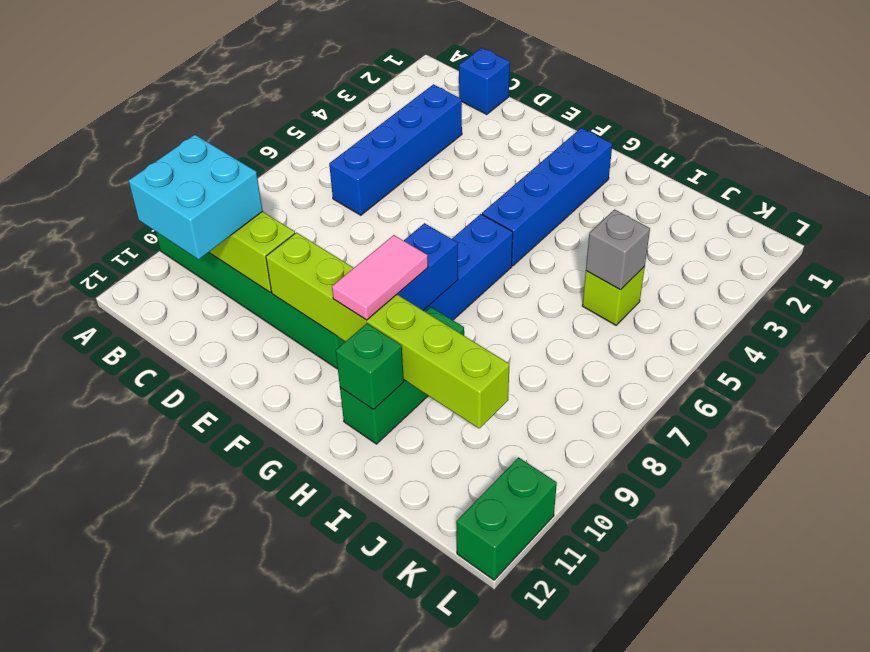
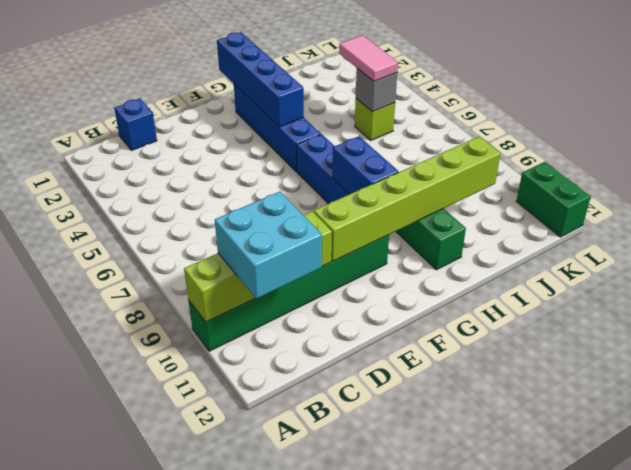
blue 1x4 brick [329,84,462,215] -> blue 1x4 brick moved to [217,32,304,127]
pink 1x2 tile [332,235,428,320] -> pink 1x2 tile moved to [339,35,398,81]
green 1x1 brick [336,323,404,410] -> none

